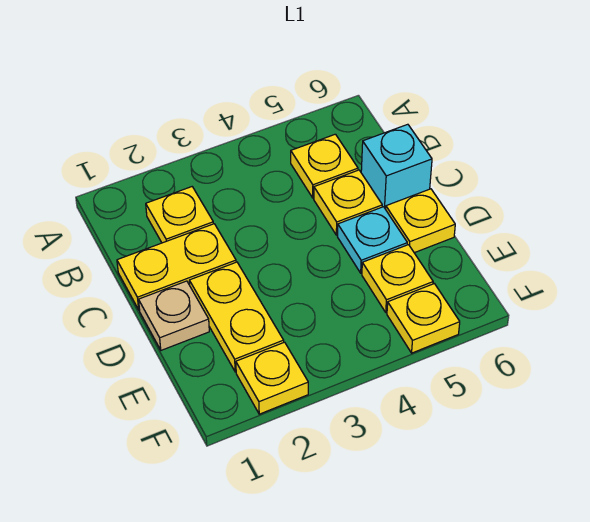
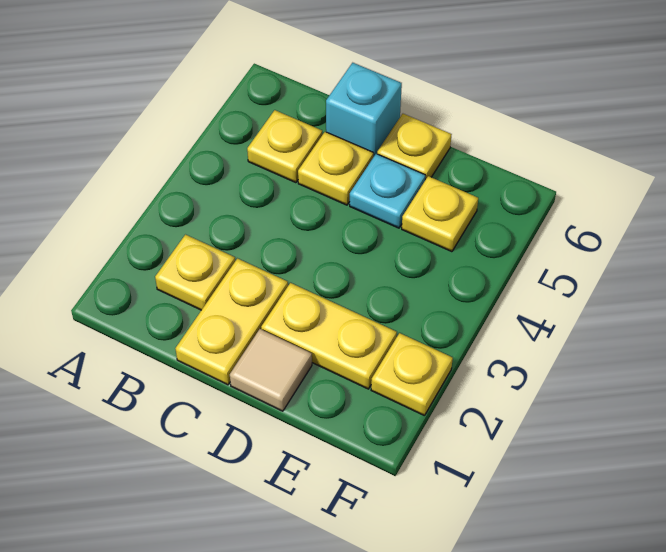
tan 1x1 plate [139,281,209,350] -> tan 1x1 tile [230,329,312,411]
yellow 1x1 plate [387,284,460,353] -> none

